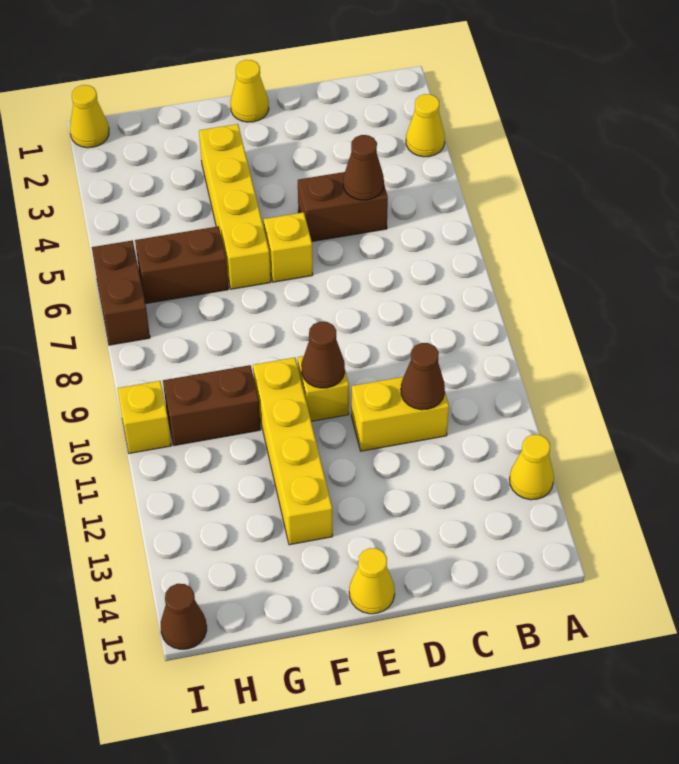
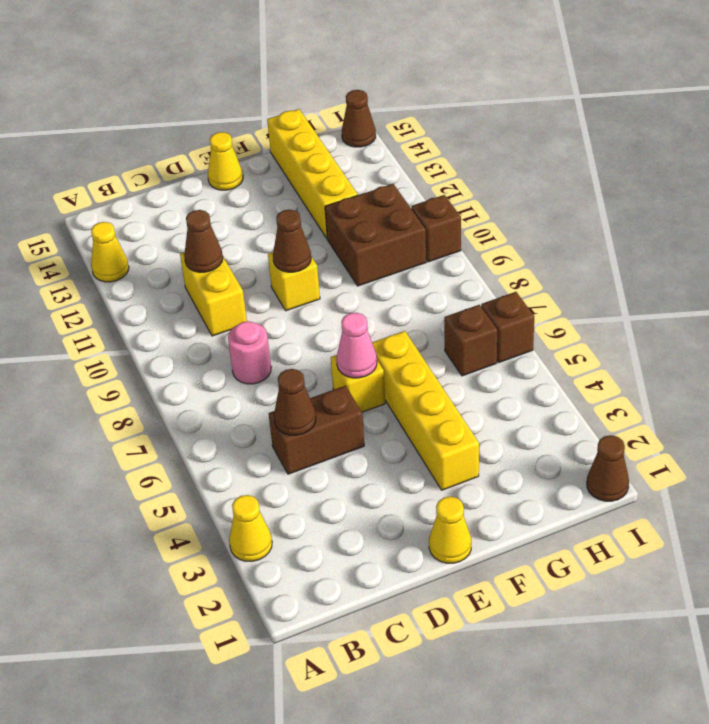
none -> pink 1x1 round brick [228,321,271,384]
yellow 1x2 brick [351,377,449,451] -> yellow 1x2 brick turned to [180,252,247,336]
none -> pink 1x1 cone [337,313,377,378]
yellow 1x4 brick [253,358,333,545] -> yellow 1x4 brick moved to [267,109,358,238]
brown 1x2 brick [135,226,228,304] -> brown 1x1 brick [444,305,497,376]
brown 1x2 brick [163,365,260,446] -> brown 2x2 brick [325,184,426,286]
yellow 1x1 cone [70,85,109,148] -> brown 1x1 cone [587,435,629,501]
brown 1x2 brick [92,240,150,345] -> brown 1x1 brick [481,292,534,362]
yellow 1x1 brick [117,381,171,453] -> brown 1x1 brick [411,195,461,262]

